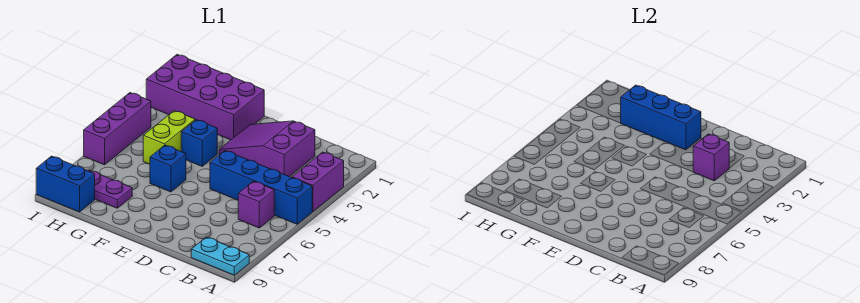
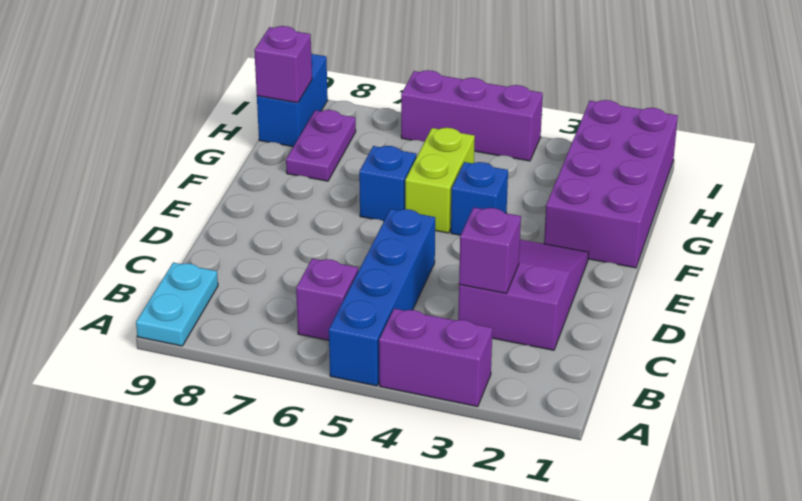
blue 1x3 brick [621,85,701,150] -> none
lime 1x2 brick [143,111,195,164] -> lime 1x2 brick turned to [405,128,475,233]
none -> purple 1x1 brick [254,26,312,103]

